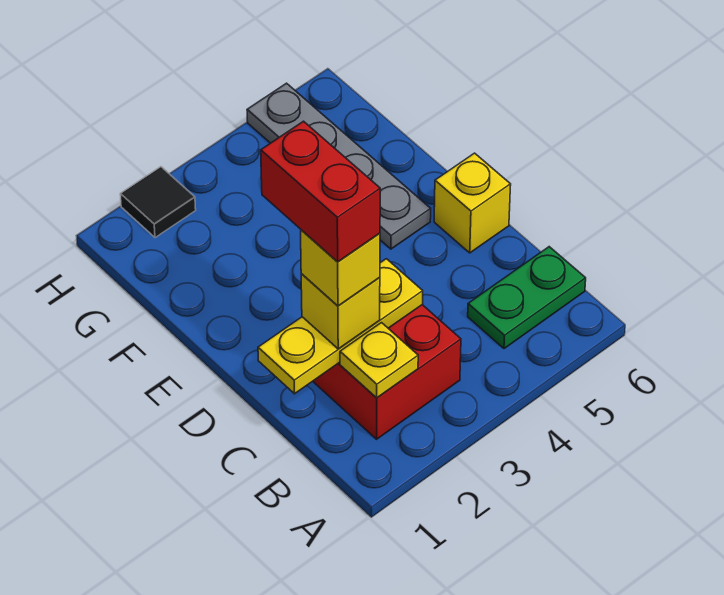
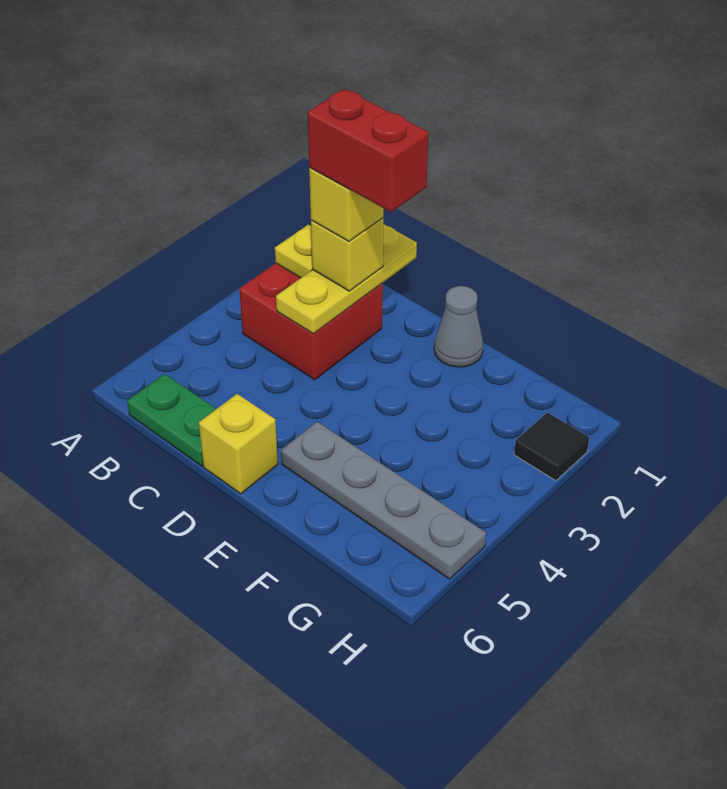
green 1x2 plate [468,247,586,349] -> green 1x2 plate turned to [127,374,216,466]
none -> grey 1x1 cone [434,286,483,367]

